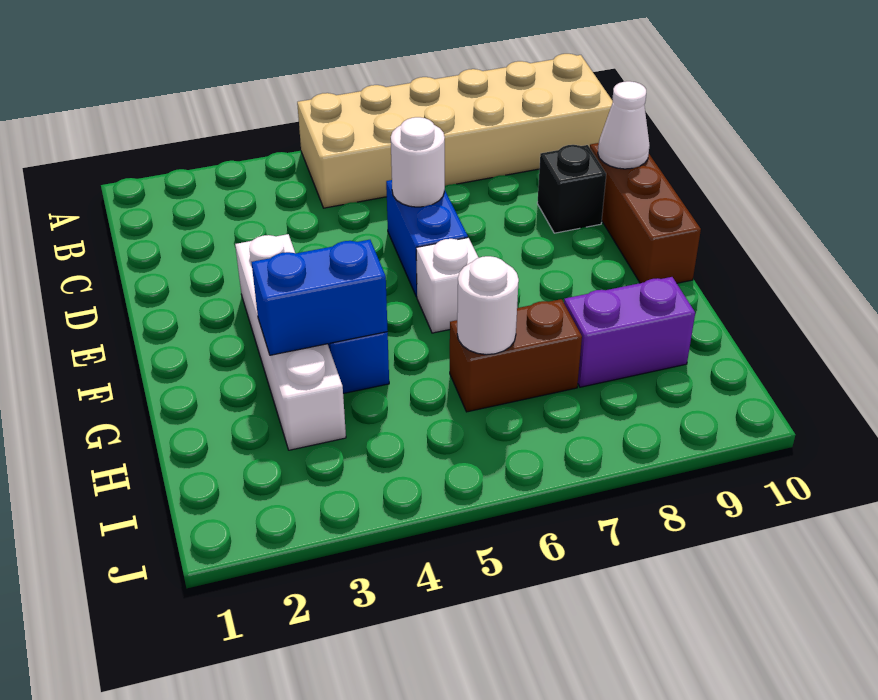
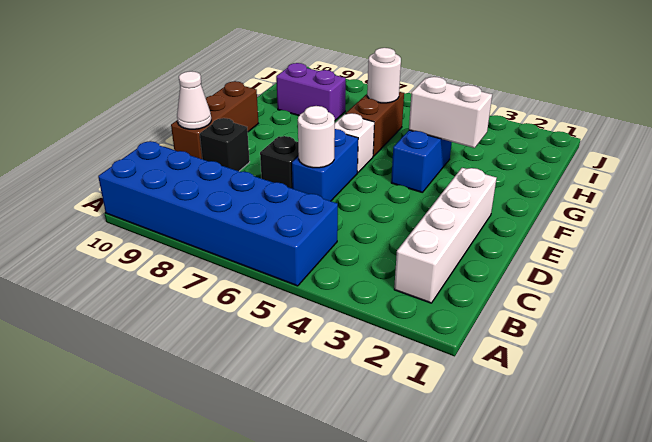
tan 2x6 brick [297,54,613,208] -> blue 2x6 brick [98,141,338,286]
none -> black 1x1 brick [260,136,299,189]
white 1x4 brick [235,234,346,450] -> white 1x4 brick moved to [394,168,497,303]
blue 1x2 brick [252,240,388,355] -> white 1x2 brick [409,77,492,148]
brown 1x2 brick [450,299,582,412] -> brown 1x2 brick turned to [346,92,404,156]

